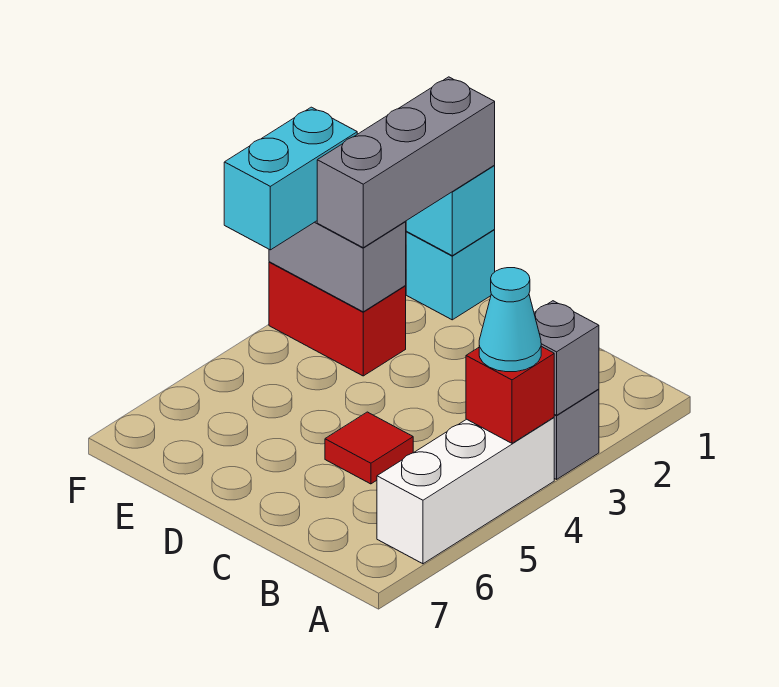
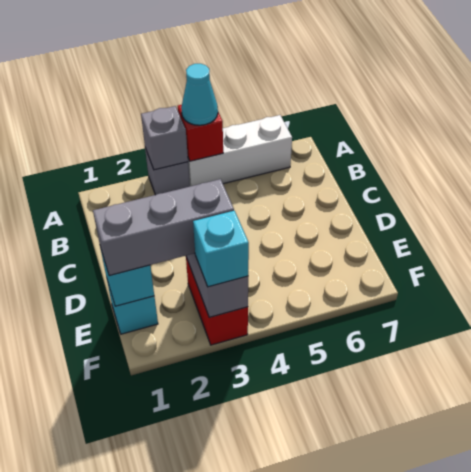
red 1x1 tile [325,412,413,484] -> none
cyan 1x2 brick [224,107,357,250] -> cyan 1x1 brick [193,211,249,287]

